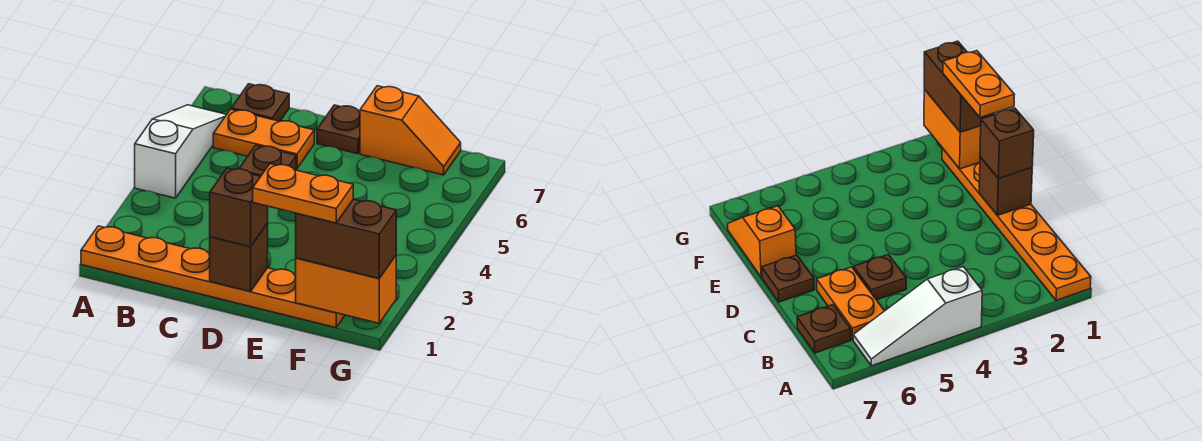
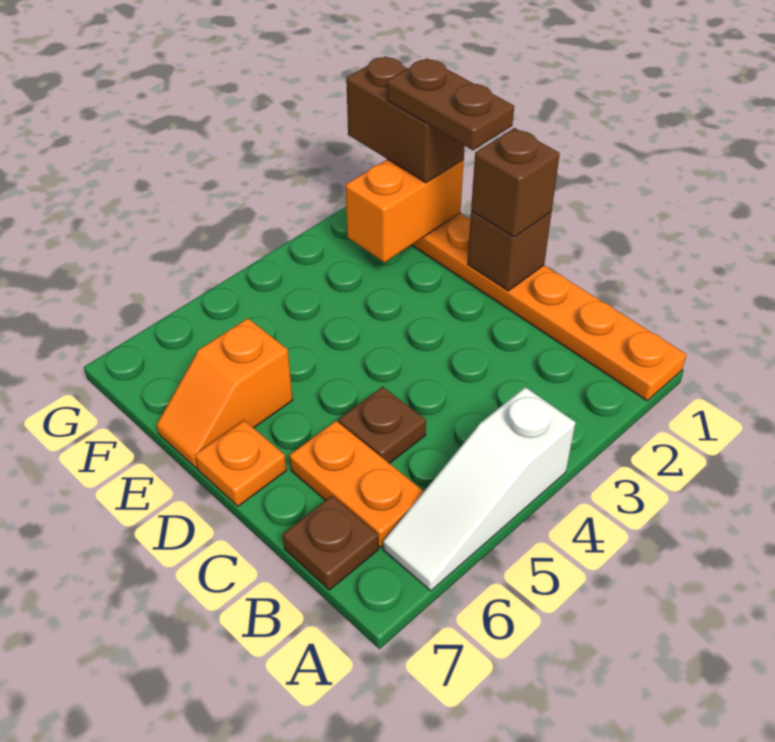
brown 1x1 plate [317,105,360,154] -> orange 1x1 plate [195,420,286,506]
orange 1x2 plate [253,164,353,223] -> brown 1x2 plate [387,59,514,150]
orange 1x2 slope [360,86,461,175] -> orange 1x2 slope turned to [156,318,293,468]
orange 1x2 brick [296,256,396,323] -> orange 1x2 brick turned to [346,159,464,263]

